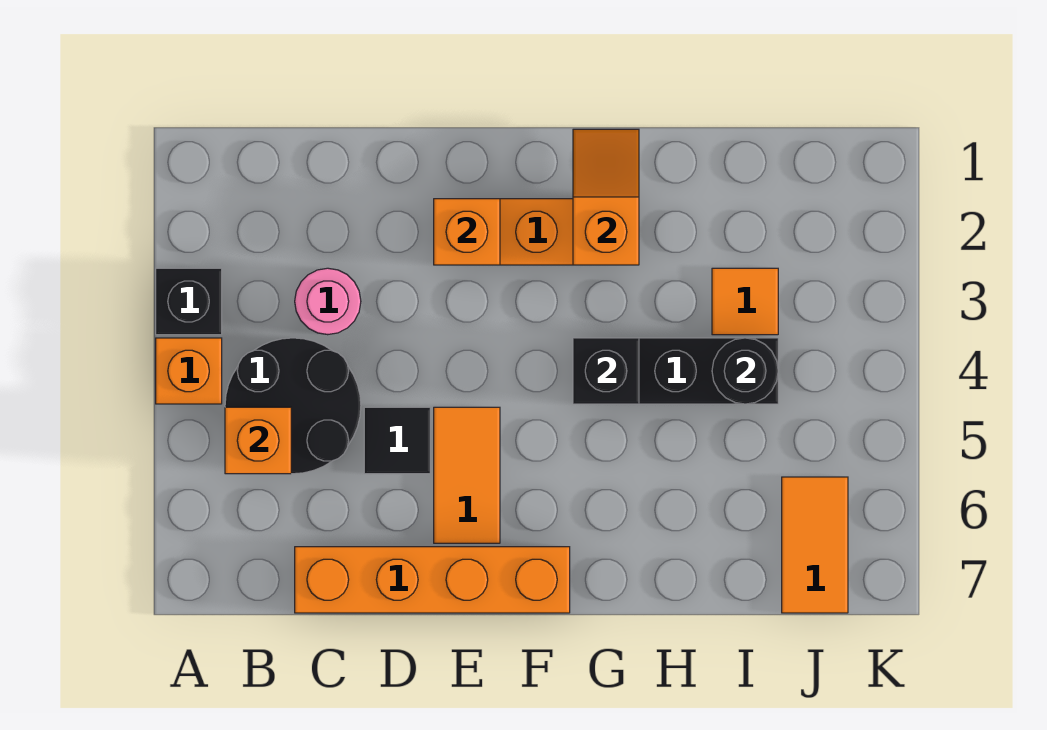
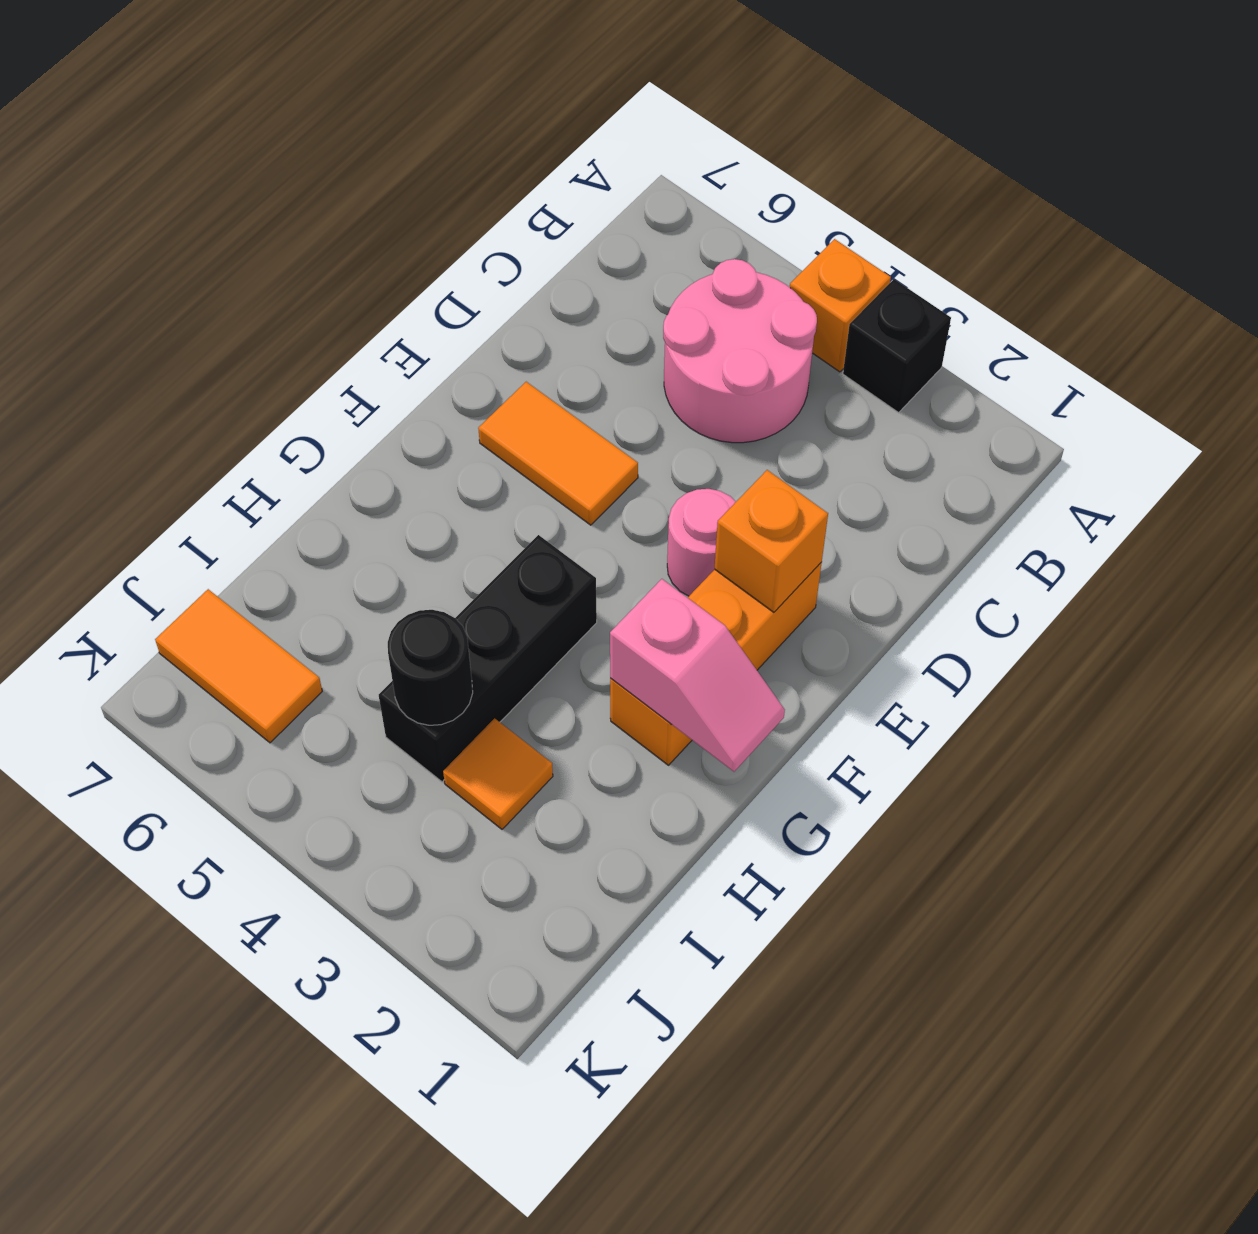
black 2x2 round brick [225,338,361,474] -> pink 2x2 round brick [663,259,817,443]
orange 1x1 brick [225,407,291,474] -> none
pink 1x1 round brick [295,268,361,335] -> pink 1x1 round brick moved to [667,489,736,596]
orange 1x4 brick [295,547,570,613] -> none
black 1x1 tile [364,407,430,474] -> none
orange 1x2 slope [573,129,639,265] -> pink 1x2 slope [610,579,785,772]
black 1x1 brick [573,338,639,404] -> none

